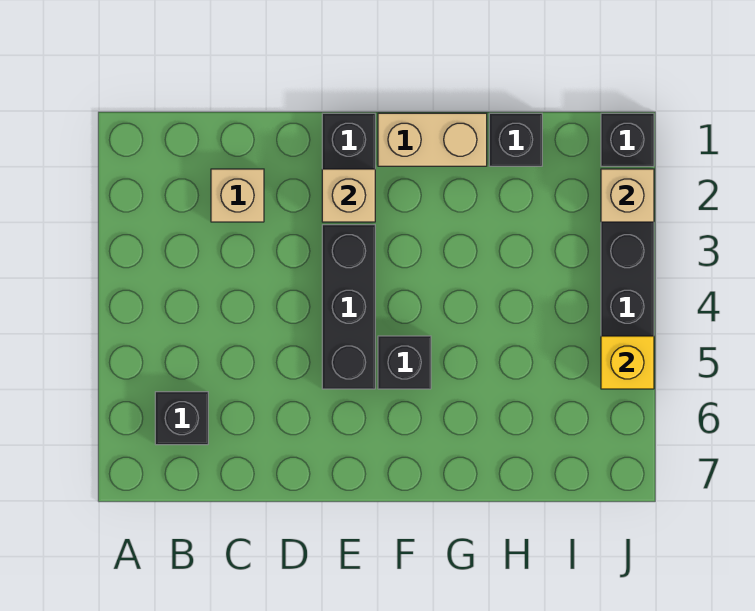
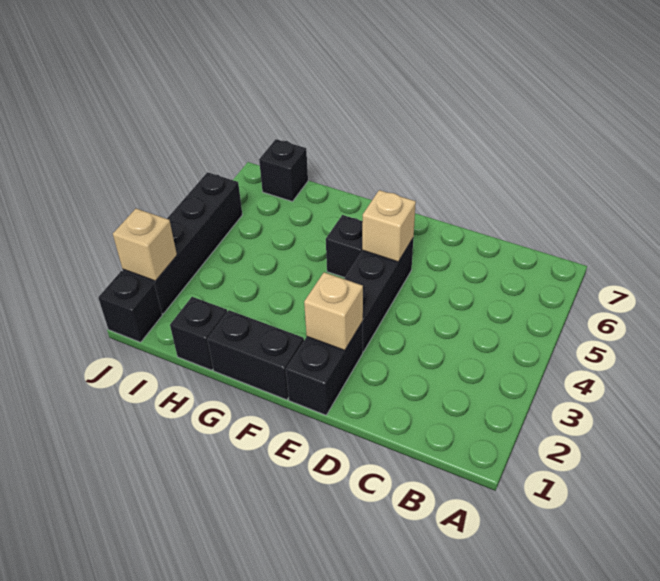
black 1x1 brick [155,392,208,445] -> black 1x1 brick moved to [259,139,308,202]
tan 1x1 brick [211,169,264,222] -> tan 1x1 brick moved to [362,190,416,262]
tan 1x2 brick [378,113,487,166] -> black 1x2 brick [207,310,304,400]
yellow 1x1 brick [601,336,654,389] -> none

